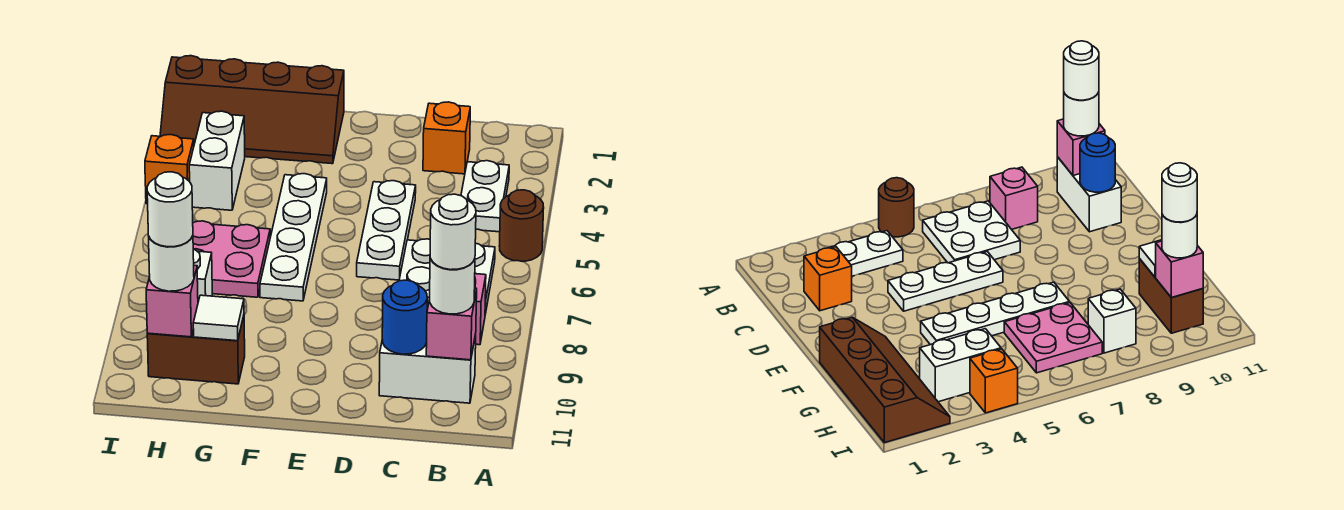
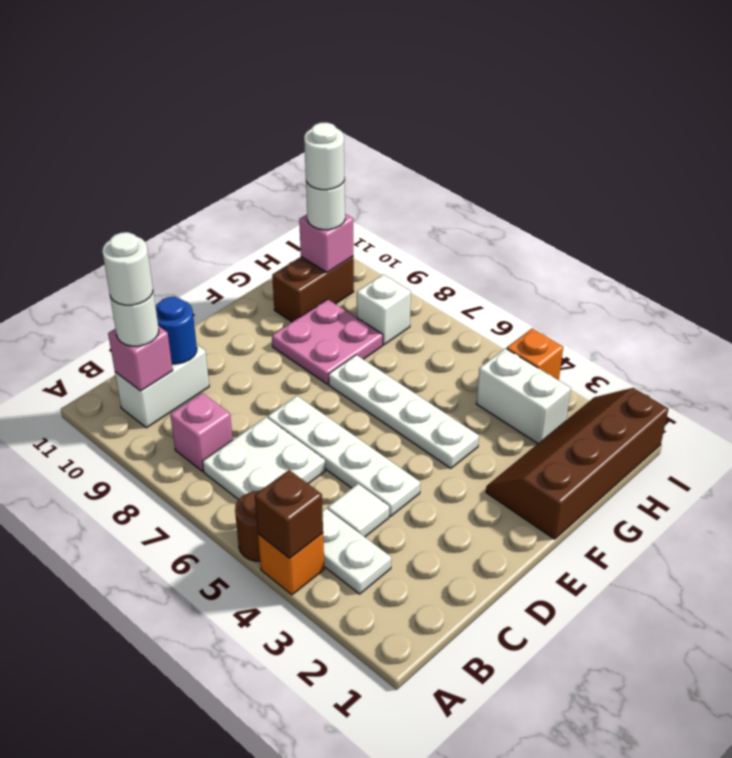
none -> brown 1x1 brick [255,470,323,558]
orange 1x1 brick [423,102,470,174] -> orange 1x1 brick moved to [258,533,324,595]
white 1x3 plate [357,181,416,280] -> white 1x4 plate [268,396,420,516]
pink 2x2 plate [193,221,270,297] -> pink 2x2 plate moved to [272,299,383,384]
white 1x1 tile [193,295,244,341] -> white 1x1 tile moved to [328,484,389,537]

